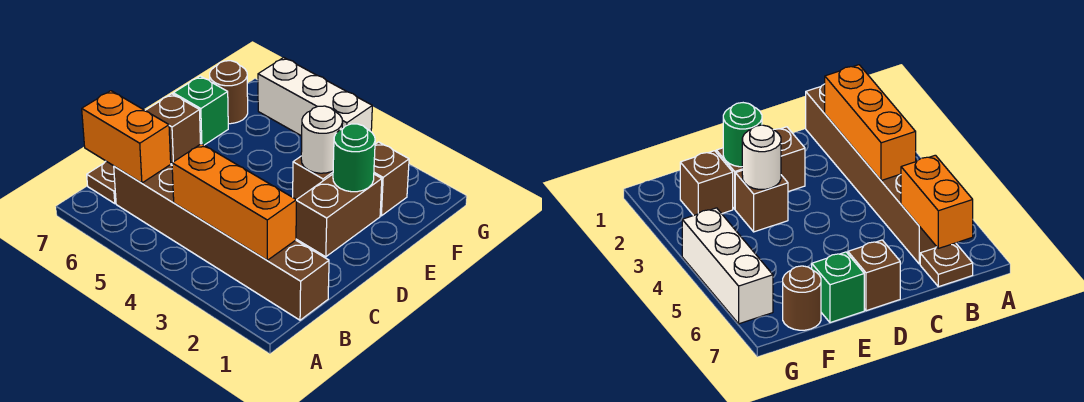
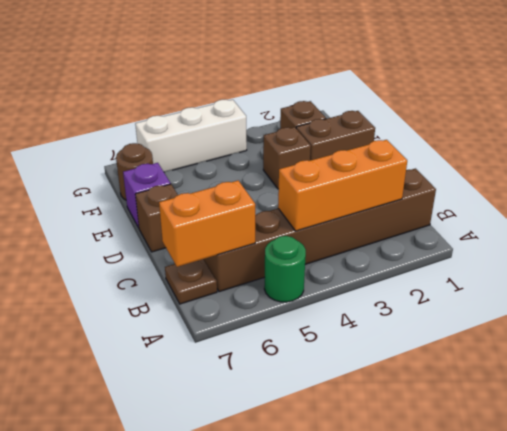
brown 1x2 brick [296,174,382,257] -> brown 1x2 brick turned to [296,111,375,160]
green 1x1 round brick [333,124,375,192] -> green 1x1 round brick moved to [264,236,306,302]
white 1x1 round brick [301,106,343,173] -> none
green 1x1 brick [173,76,228,145] -> purple 1x1 brick [123,163,171,228]

